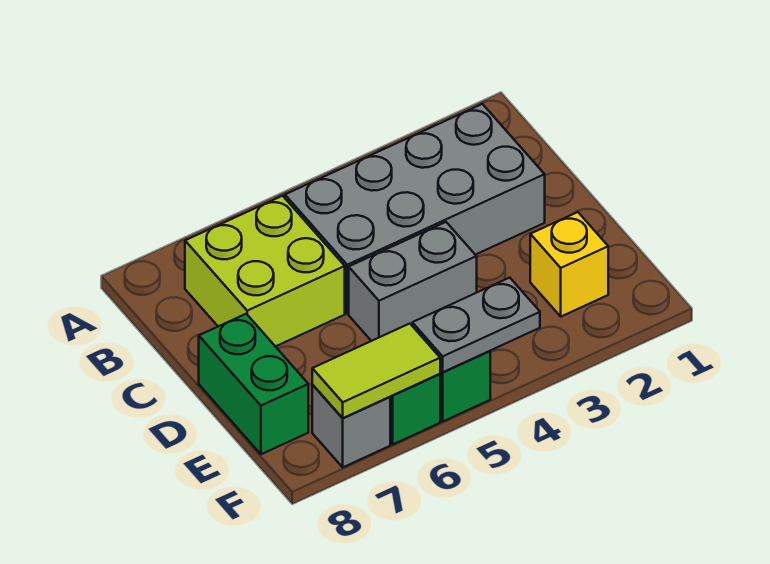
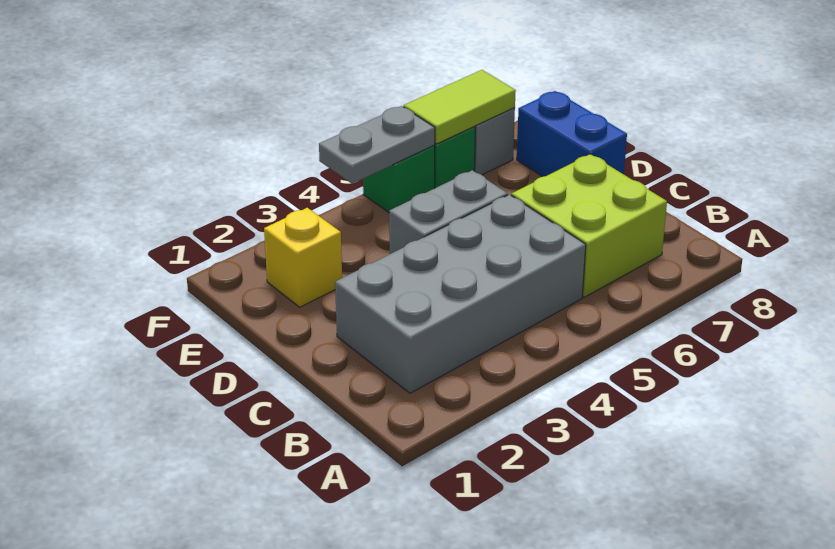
green 1x2 brick [199,314,308,454] -> blue 1x2 brick [517,91,627,177]

